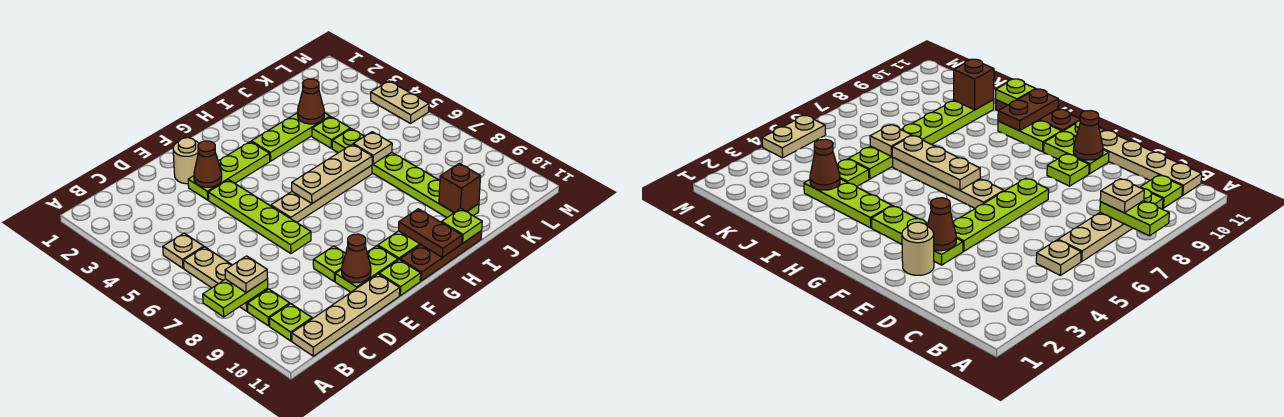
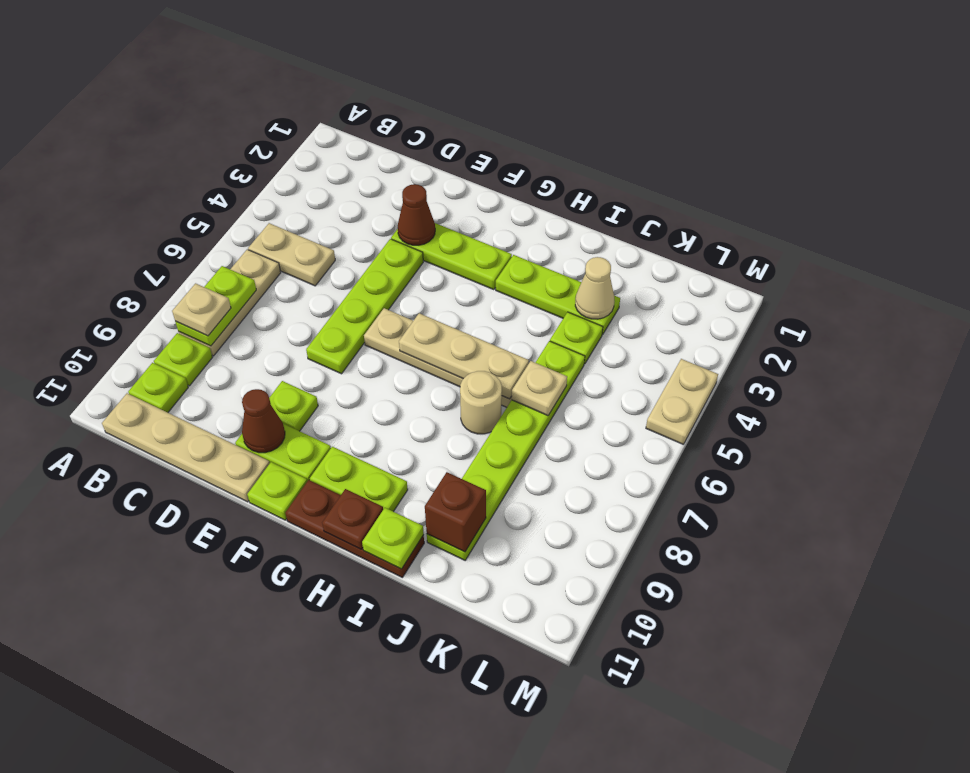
lime 1x2 plate [203,279,268,317] -> lime 1x2 plate turned to [175,266,256,346]
tan 1x1 plate [163,233,204,268] -> tan 1x2 plate [248,223,335,286]
tan 1x1 round brick [173,138,199,184] -> tan 1x1 round brick moved to [460,371,502,434]
brown 1x2 plate [399,209,462,257] -> brown 1x1 plate [322,489,383,549]
brown 1x1 cone [298,79,324,124] -> tan 1x1 cone [575,257,615,319]

